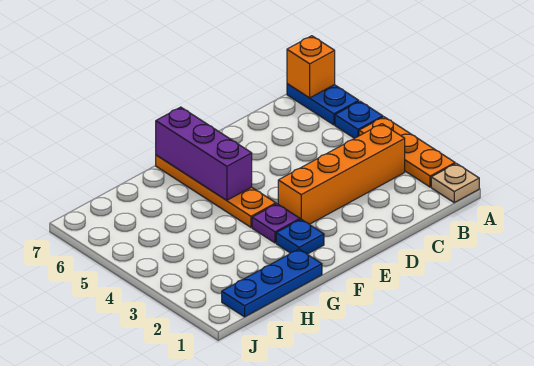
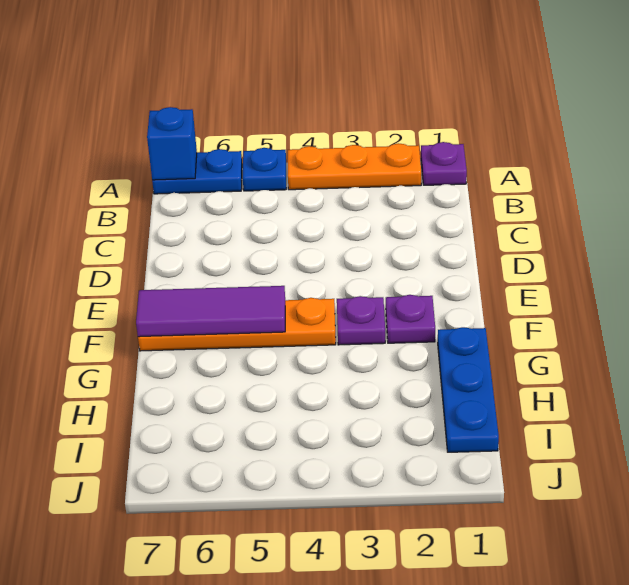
tan 1x1 plate [431,163,479,202] -> purple 1x1 plate [421,142,467,185]
orange 1x1 brick [287,36,335,98] -> blue 1x1 brick [147,107,197,180]
orange 1x4 brick [278,124,405,224] -> none
blue 1x1 plate [276,219,324,254] -> purple 1x1 plate [386,295,435,343]
purple 1x3 brick [156,107,252,200] -> purple 1x3 tile [136,286,285,337]

